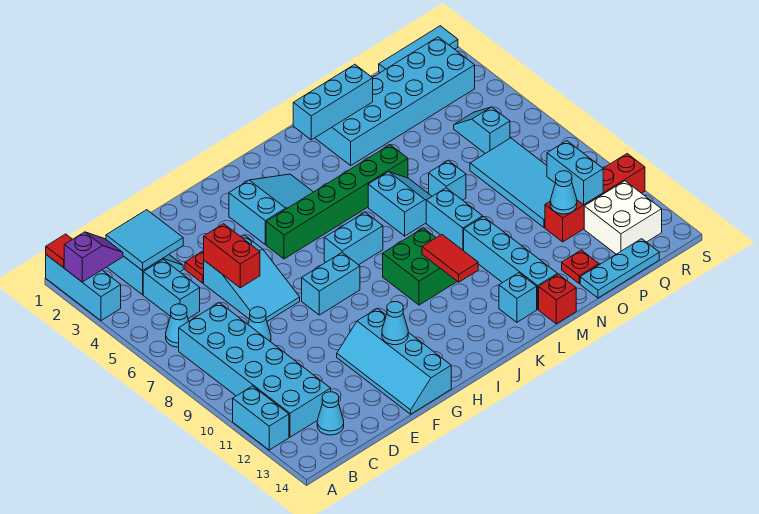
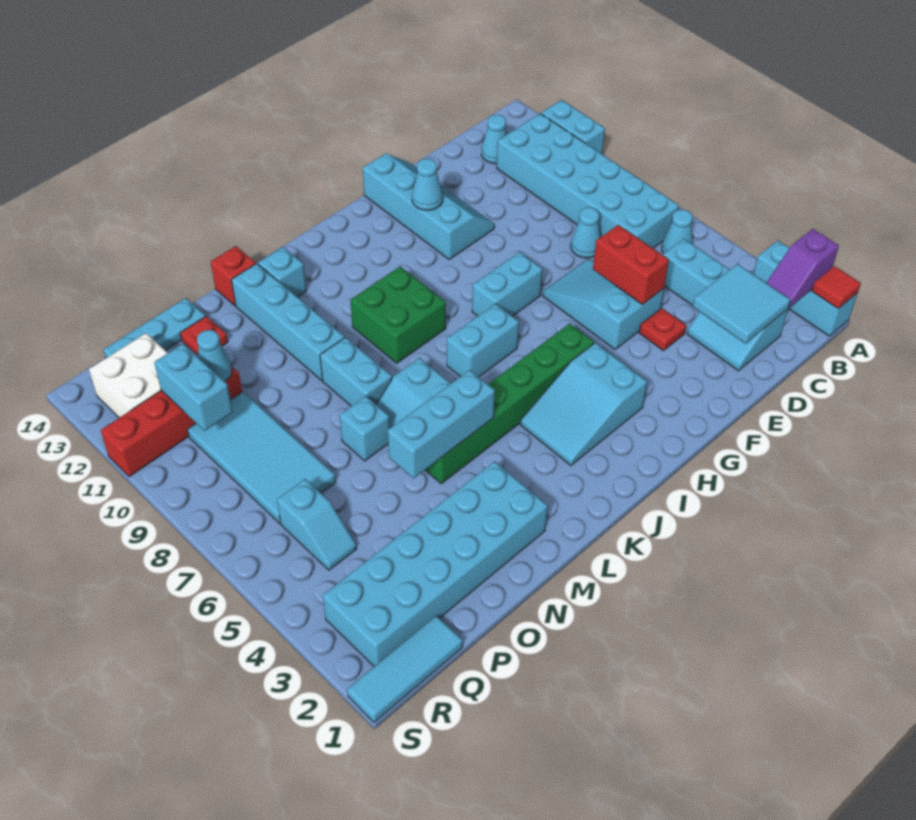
red 1x2 tile [422,235,478,282] -> none
cyan 1x3 brick [293,64,373,140] -> cyan 1x3 brick moved to [388,370,495,478]

